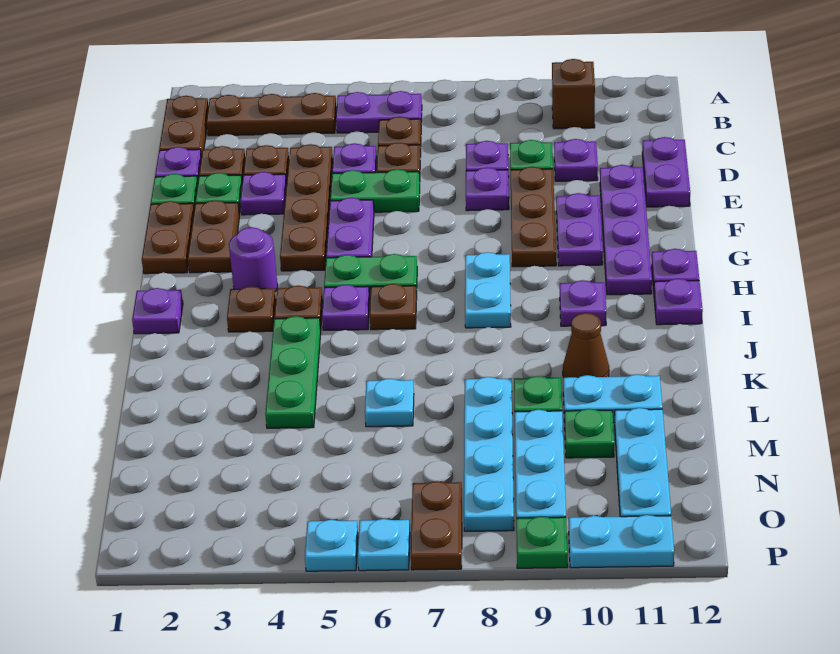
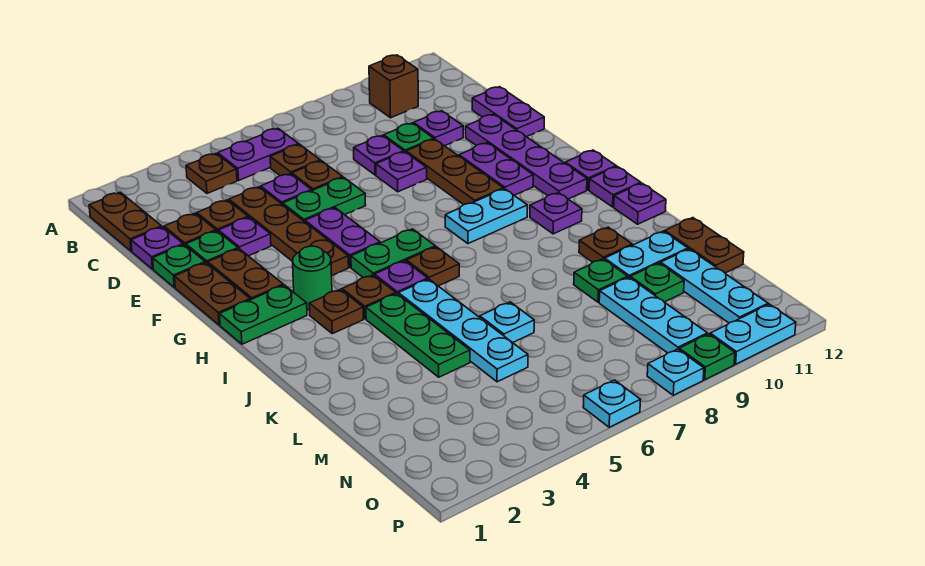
brown 1x3 plate [206,93,337,136] -> brown 1x1 plate [186,154,237,193]
none -> green 1x2 plate [219,285,307,344]
purple 1x1 round brick [229,227,278,292] -> green 1x1 round brick [293,246,332,310]
cyan 1x2 plate [465,252,511,328] -> cyan 1x2 plate turned to [445,189,527,244]
purple 1x1 plate [132,288,183,334] -> purple 1x1 plate moved to [614,183,666,224]
brown 1x1 cone [563,313,609,378] -> brown 1x1 plate [579,227,632,262]
cyan 1x4 plate [464,377,514,531] -> cyan 1x4 plate moved to [398,279,528,382]
brown 1x2 plate [411,481,462,570] -> brown 1x2 plate moved to [665,218,744,273]
cyan 1x1 plate [305,520,358,571] -> cyan 1x1 plate moved to [647,349,704,395]

